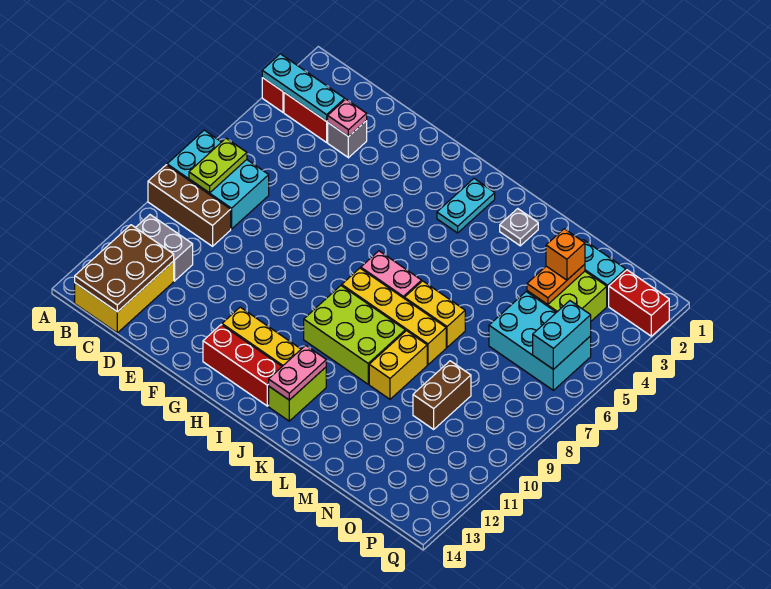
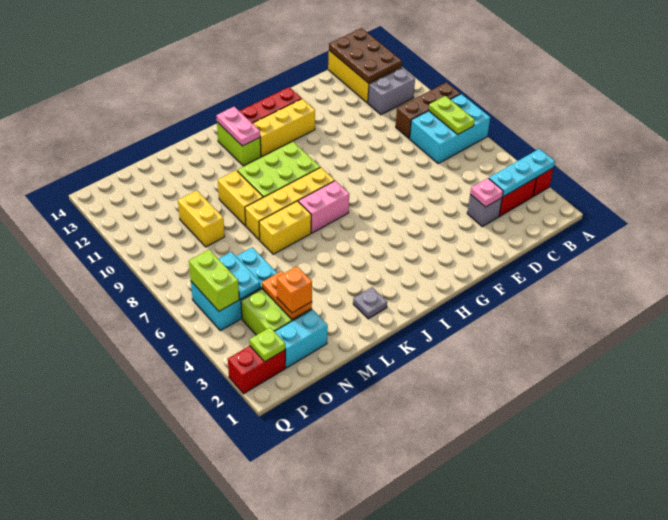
cyan 1x2 plate [437,179,495,233] -> cyan 1x2 plate moved to [219,252,260,299]
brown 1x2 brick [413,361,471,429] -> yellow 1x2 brick [178,190,225,247]
none -> lime 1x1 plate [249,328,285,361]
cyan 1x2 brick [533,301,591,369] -> lime 1x2 brick [189,250,239,311]

